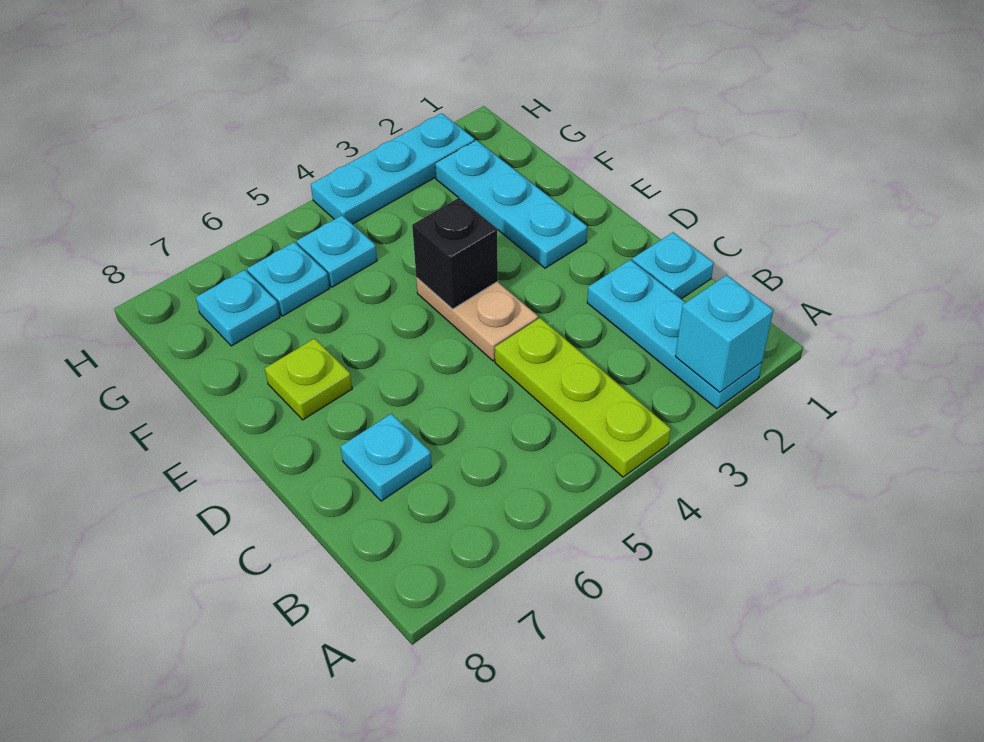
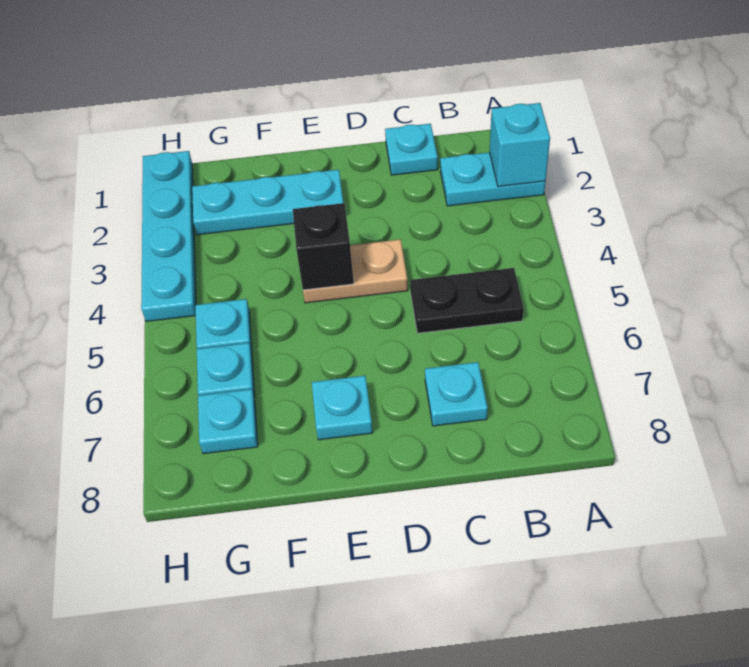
cyan 1x3 plate [587,260,762,409] -> cyan 1x2 plate [440,152,545,206]
lime 1x3 plate [495,318,671,477] -> none
none -> black 1x2 plate [410,268,524,333]
lime 1x1 plate [265,339,352,420] -> cyan 1x1 plate [312,376,373,440]
cyan 1x3 plate [311,113,475,224] -> cyan 1x4 plate [141,151,196,321]

